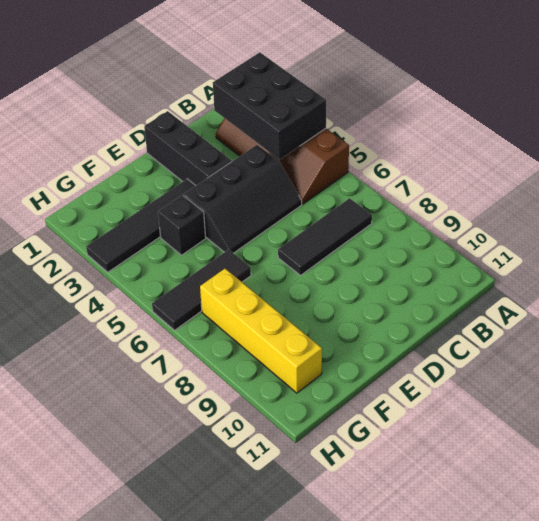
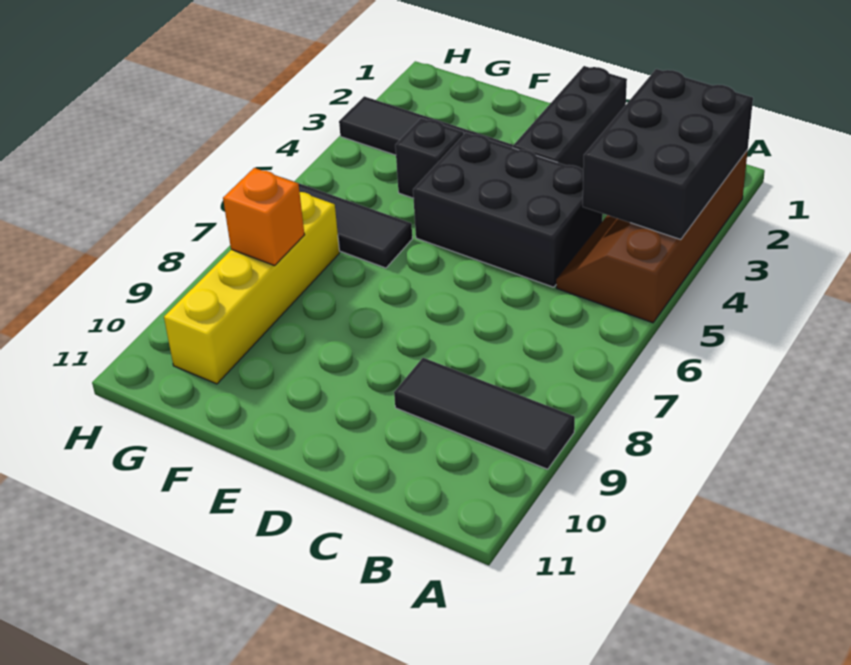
black 1x3 tile [278,198,372,275] -> black 1x3 tile moved to [394,358,575,469]
black 2x3 slope [184,145,302,253] -> black 2x3 brick [413,133,603,287]
none -> orange 1x1 brick [223,168,304,266]

